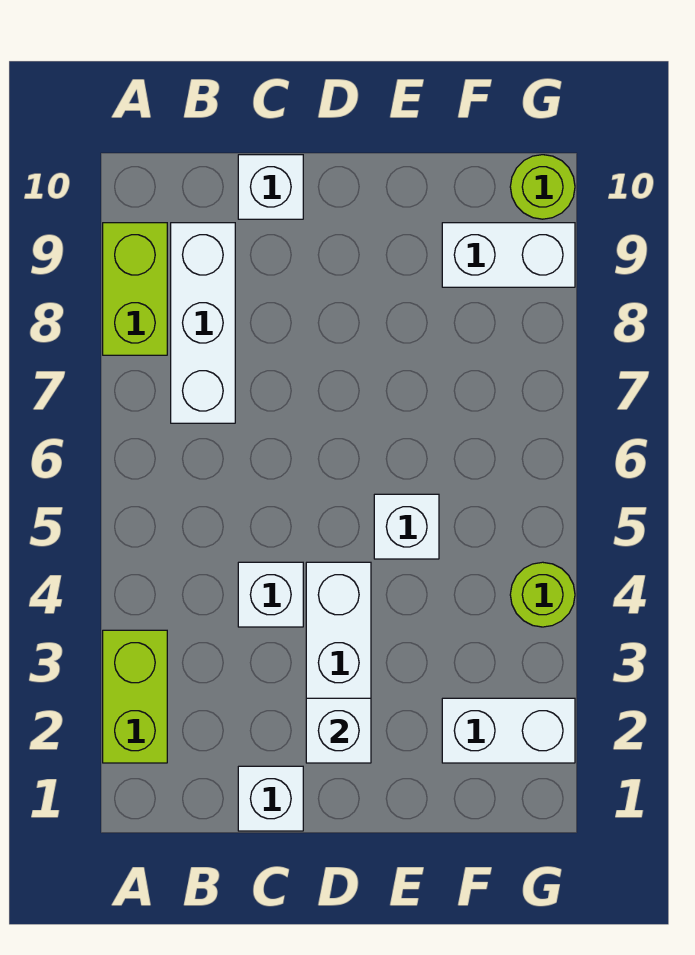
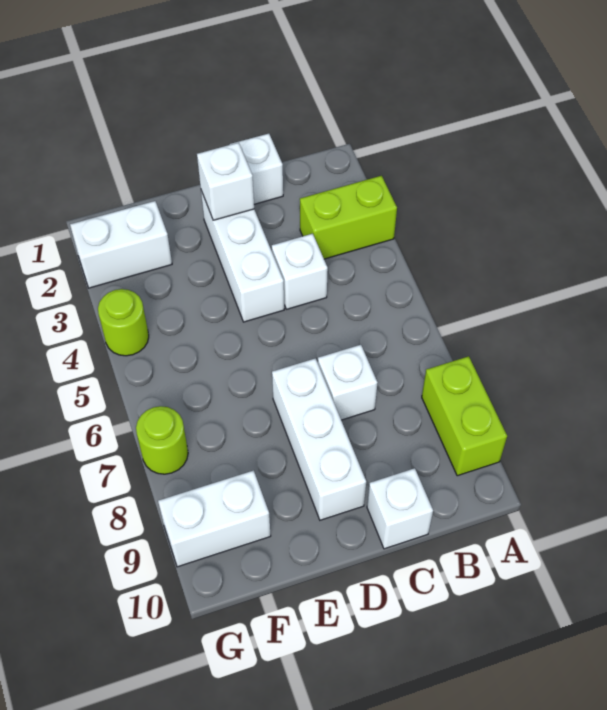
lime 1x2 brick [103,630,167,763] -> lime 1x2 brick turned to [300,176,397,259]
white 1x3 brick [171,223,235,423] -> white 1x3 brick moved to [272,358,366,520]
white 1x1 brick [374,494,439,559] -> white 1x1 brick moved to [318,345,378,420]
lime 1x1 round brick [510,155,575,219] -> lime 1x1 round brick moved to [136,406,188,474]

